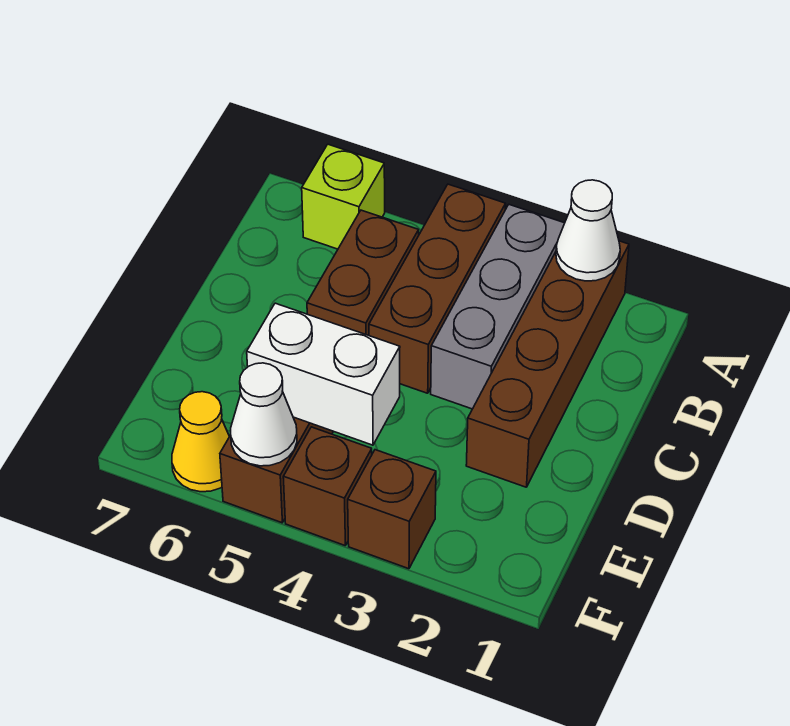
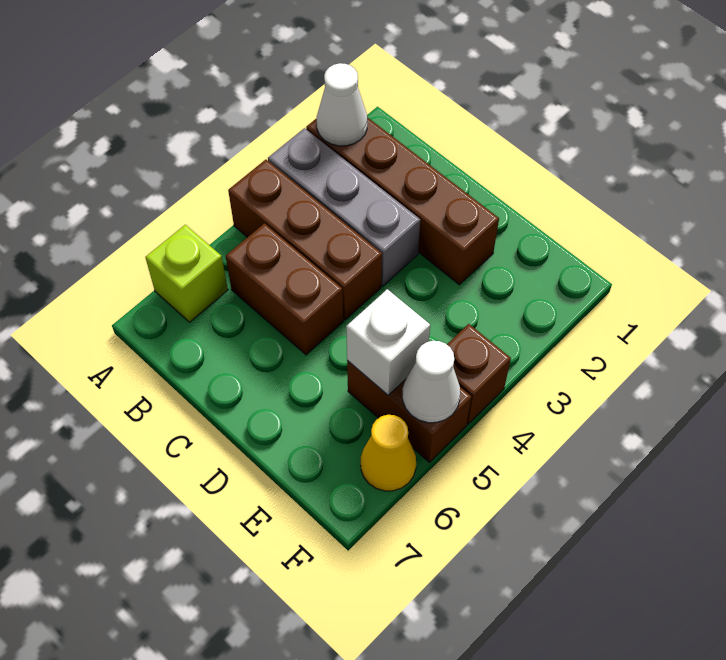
white 1x2 brick [247,303,400,445] -> white 1x1 brick [346,289,430,395]
brown 1x1 brick [348,450,436,569] -> none

